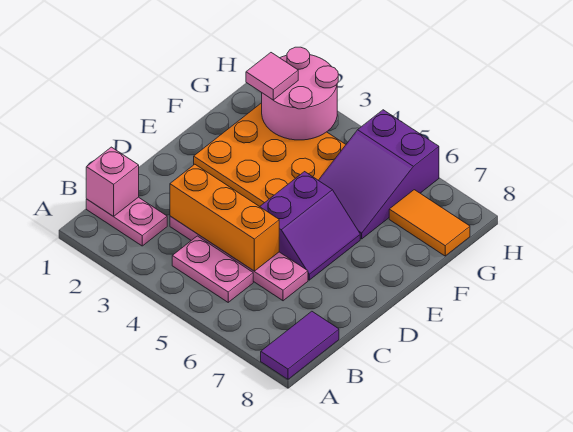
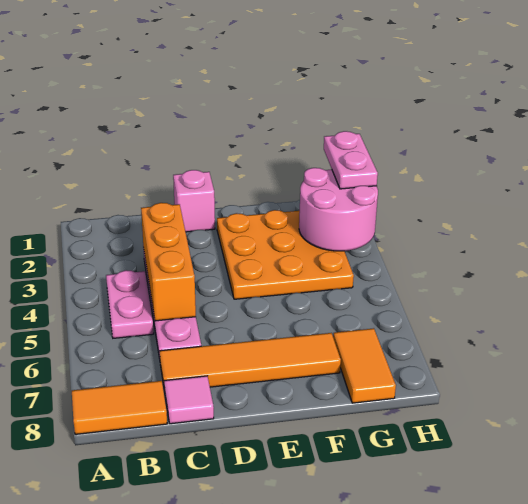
purple 1x2 tile [261,311,339,379] -> orange 1x2 tile [72,381,167,434]
pink 1x2 plate [86,197,167,246] -> pink 1x2 plate moved to [324,131,378,189]
pink 1x1 brick [86,147,139,216] -> pink 1x1 brick moved to [173,170,215,232]
none -> orange 1x4 tile [160,333,341,391]
purple 2x2 slope [260,172,360,280] -> none
purple 2x3 slope [318,110,439,239] -> none
pink 1x1 tile [246,53,298,100] -> pink 1x1 tile moved to [164,376,214,424]

